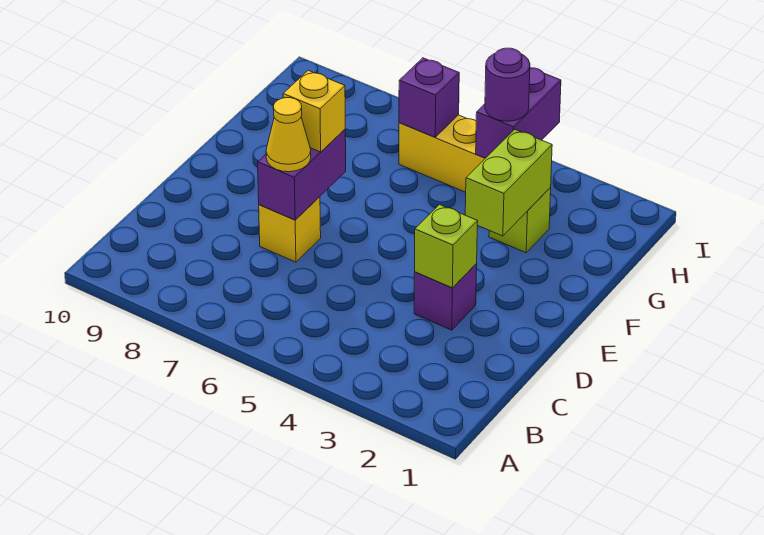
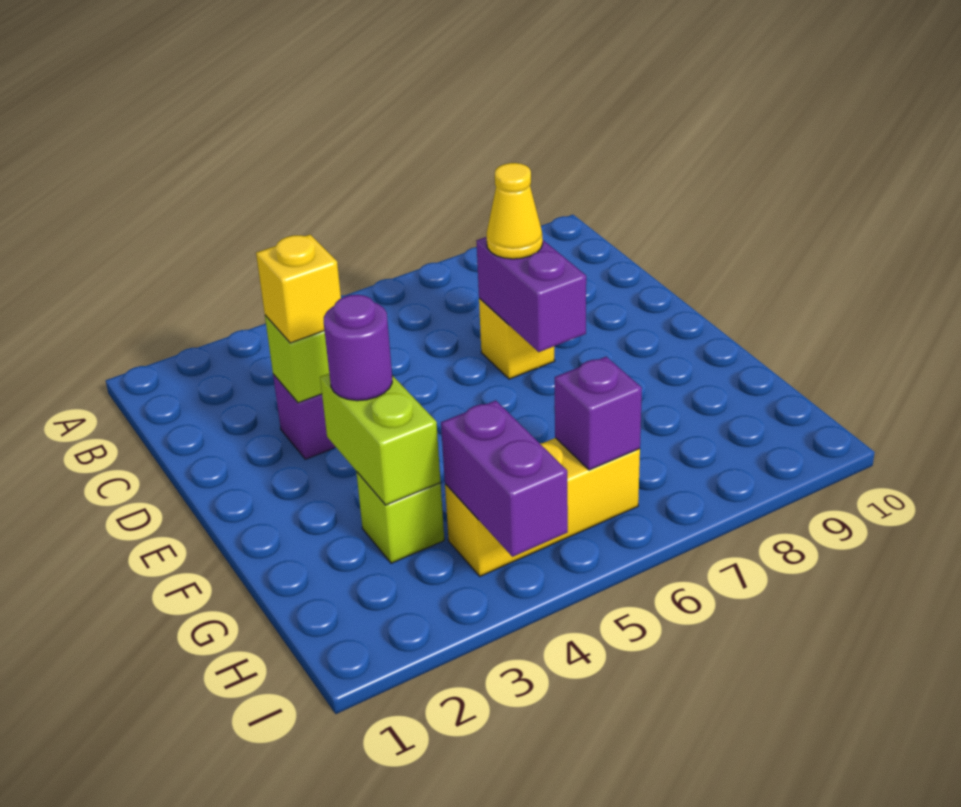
yellow 1x1 brick [283,70,345,152] -> yellow 1x1 brick moved to [256,235,341,343]
purple 1x1 round brick [485,48,530,121] -> purple 1x1 round brick moved to [324,295,392,401]

